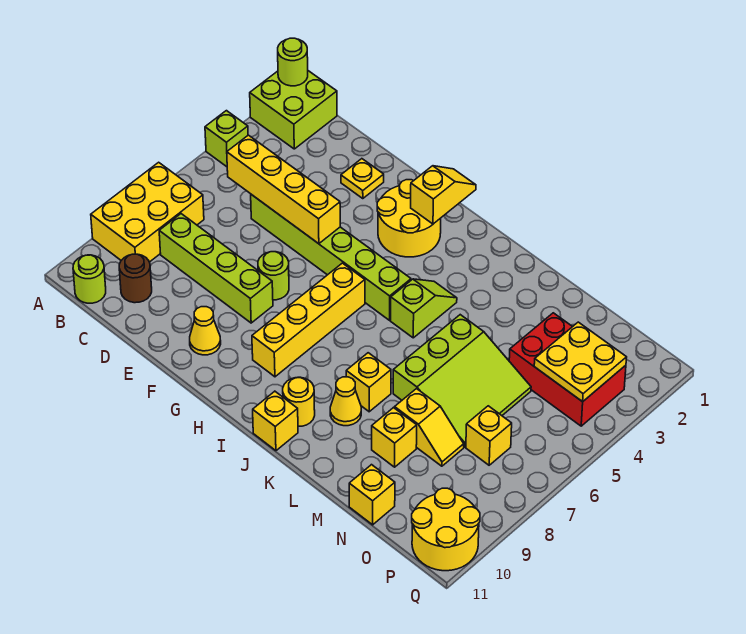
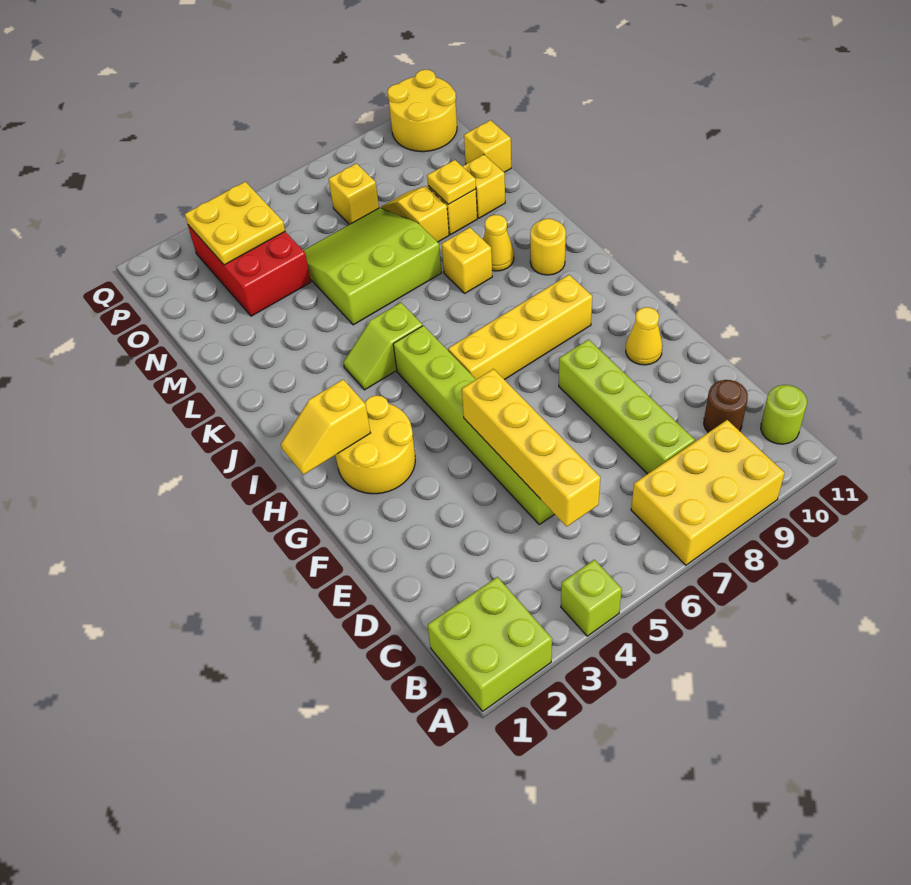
lime 1x1 round brick [278,38,308,86] -> none
yellow 1x1 plate [341,159,384,199] -> yellow 1x1 plate moved to [427,160,476,204]
lime 1x1 round brick [258,252,289,300] -> none
yellow 1x1 brick [253,391,298,451] -> yellow 1x1 brick moved to [462,155,505,218]

